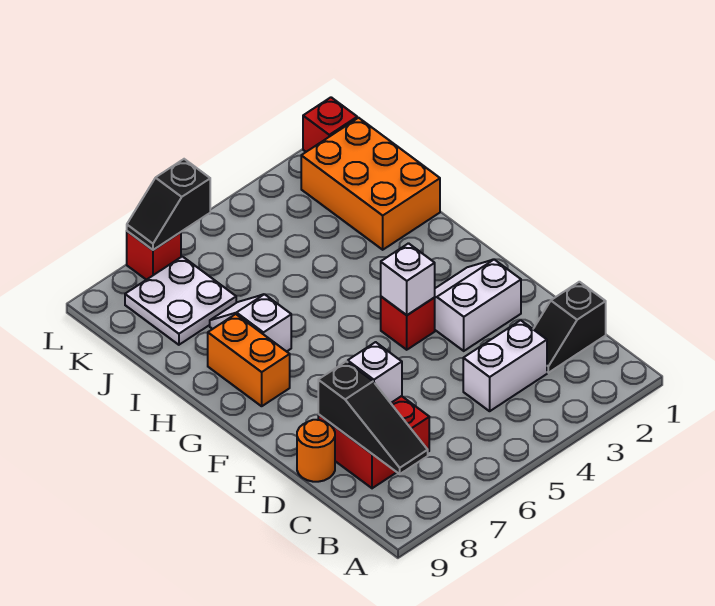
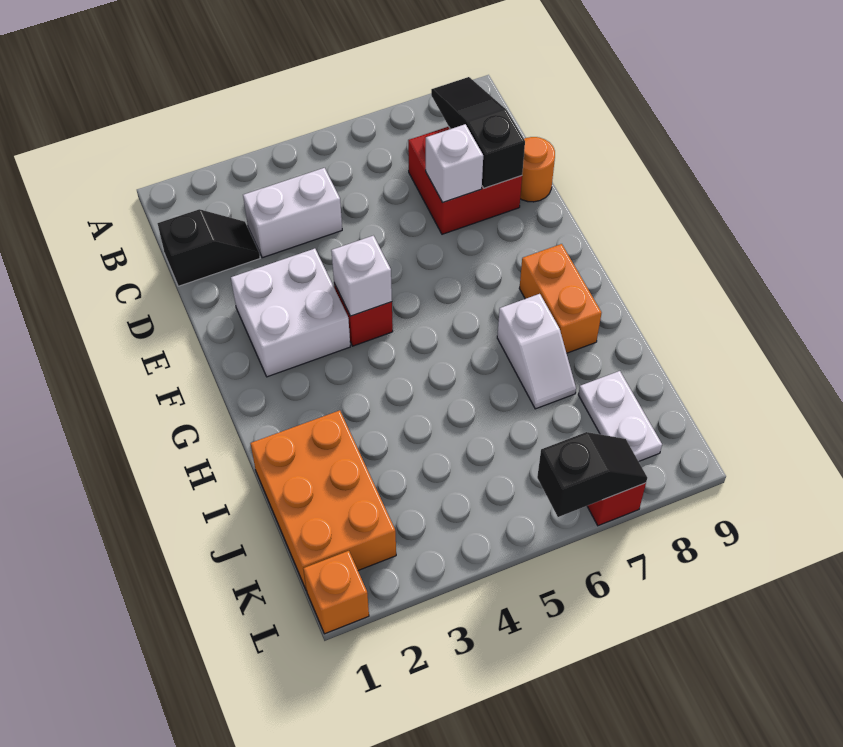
white 2x2 slope [435,259,521,351] -> white 2x2 brick [231,249,350,377]
white 2x2 plate [125,256,236,345] -> white 1x2 plate [578,371,662,461]
red 1x1 brick [303,97,357,152] -> orange 1x1 brick [303,551,369,634]

